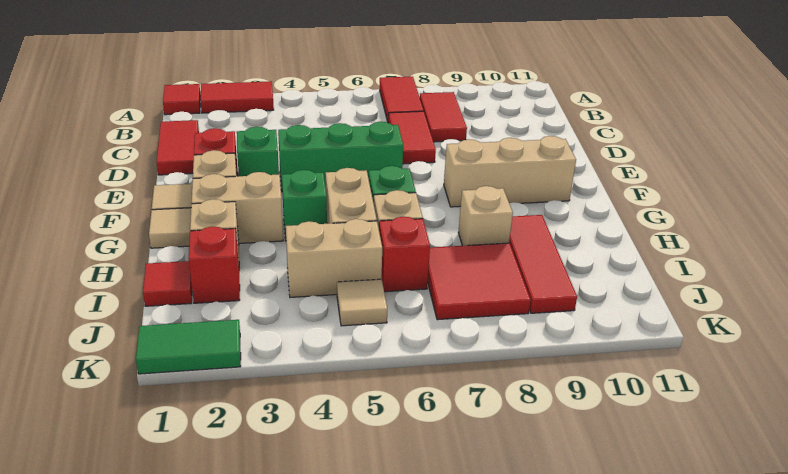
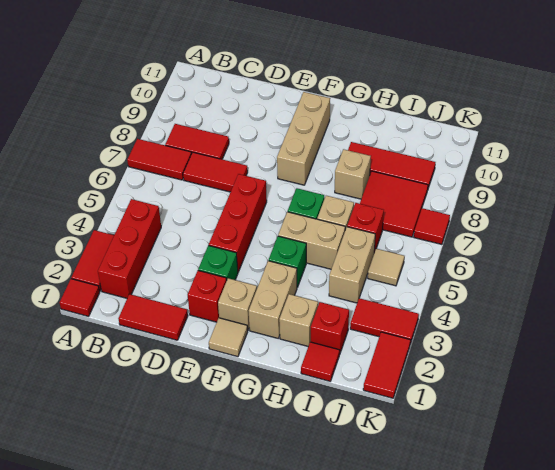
none -> red 1x3 brick [98,199,161,298]
green 1x3 brick [278,122,403,190] -> red 1x3 brick [209,174,267,272]
tan 1x1 tile [149,208,191,248] -> none
none -> red 1x2 tile [350,298,419,344]
green 1x2 tile [136,320,241,374] -> red 1x2 tile [363,332,410,398]
none -> red 1x1 tile [414,208,450,244]

